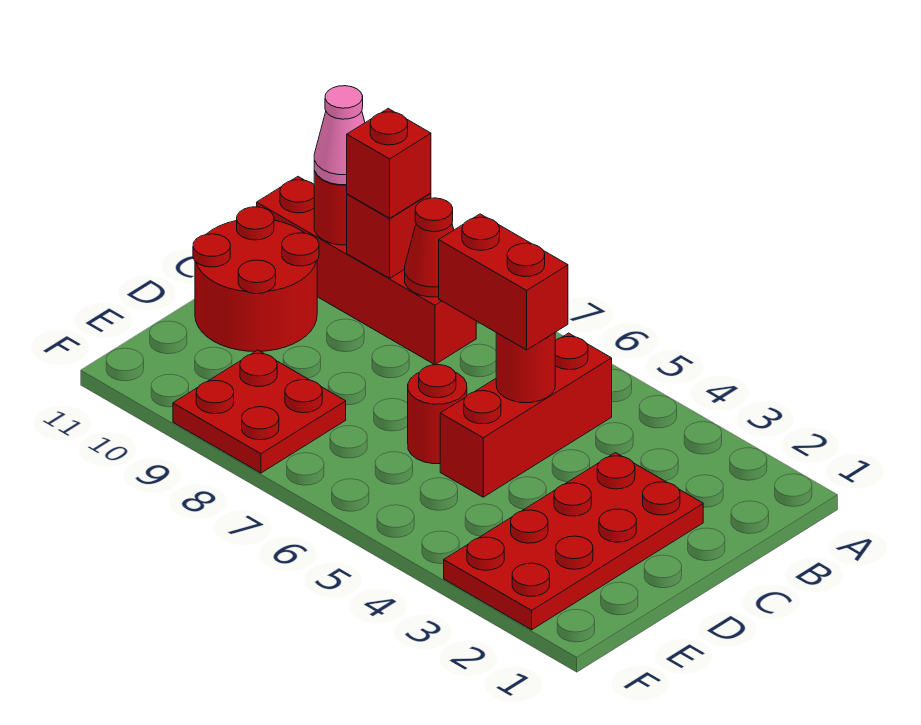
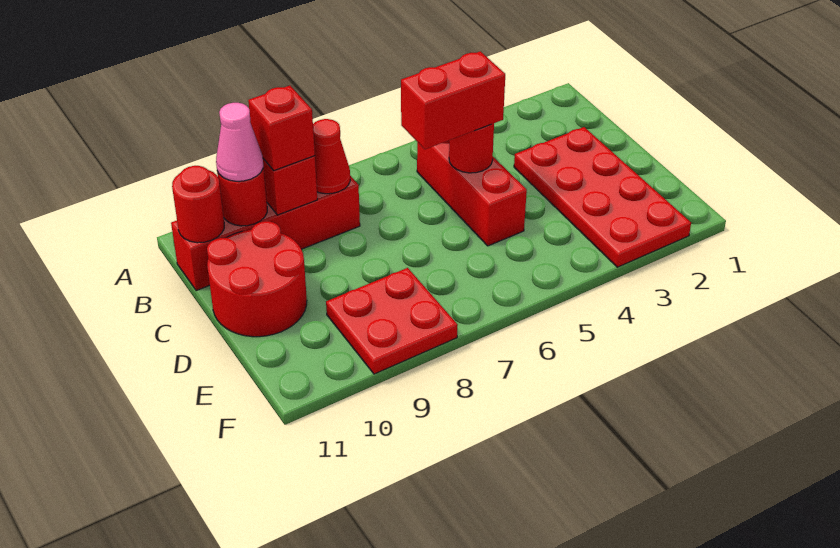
red 1x1 round brick [408,365,467,464] -> red 1x1 round brick moved to [172,166,224,243]

